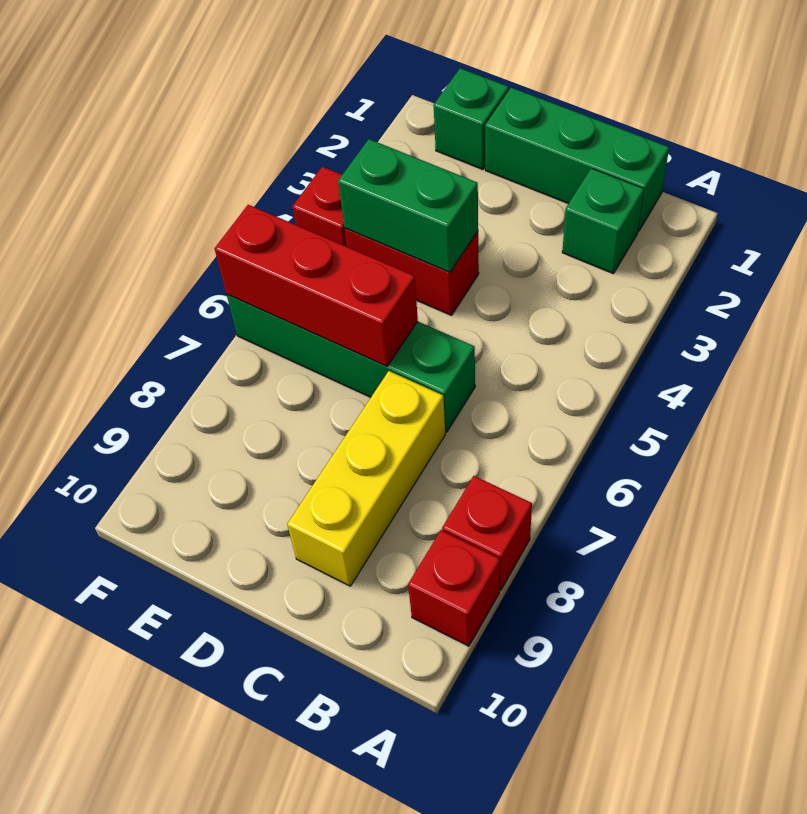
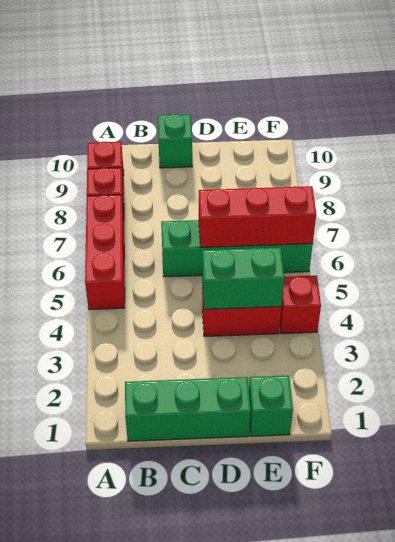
none -> red 1x3 brick [85,195,125,310]
green 1x1 brick [562,168,644,274] -> green 1x1 brick moved to [158,114,192,168]
yellow 1x3 brick [287,371,445,586] -> none

